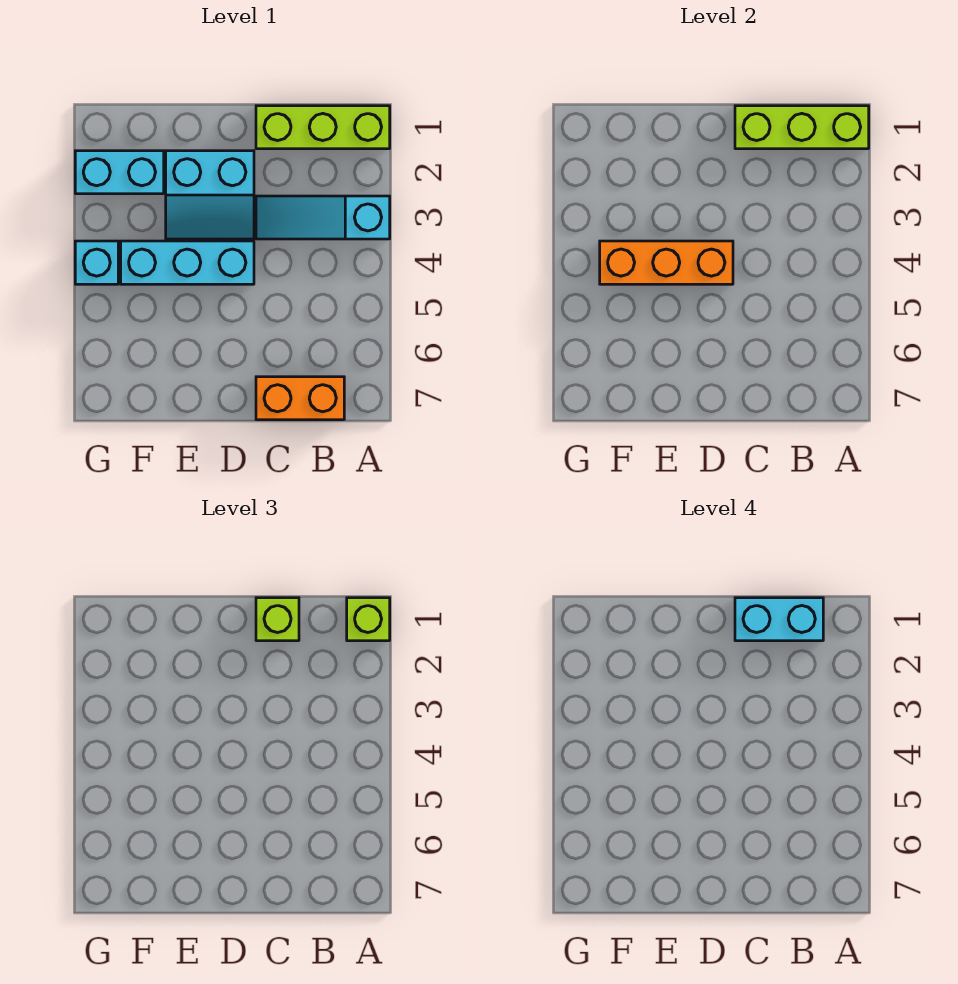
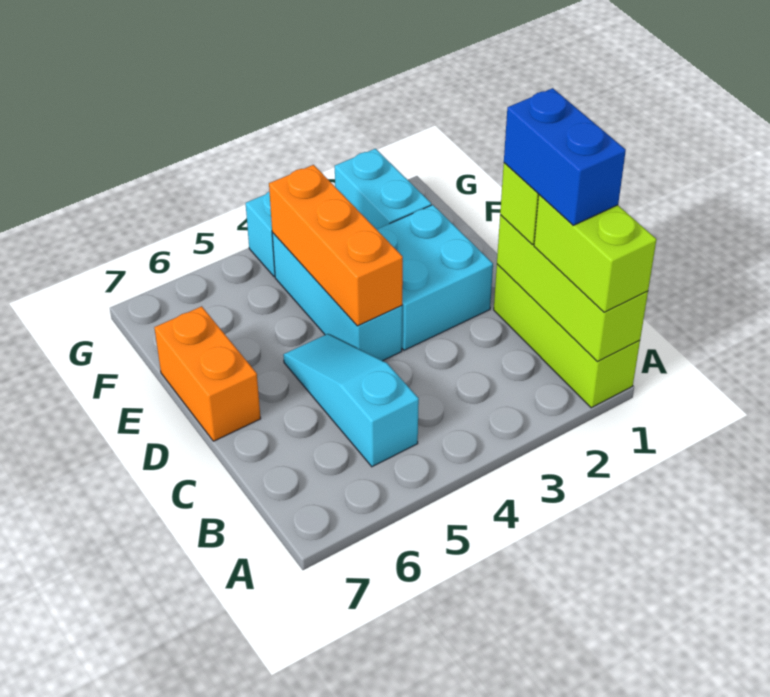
lime 1x1 brick [347,598,390,641] -> lime 1x2 brick [534,195,657,312]
cyan 1x3 slope [256,196,390,239] -> cyan 1x3 slope moved to [283,334,419,467]
cyan 1x2 brick [735,598,823,641] -> blue 1x2 brick [504,88,626,225]
orange 1x2 brick [256,377,344,420] -> orange 1x2 brick moved to [154,306,261,441]
cyan 2x2 slope [166,151,254,239] -> cyan 2x2 brick [377,205,493,350]

